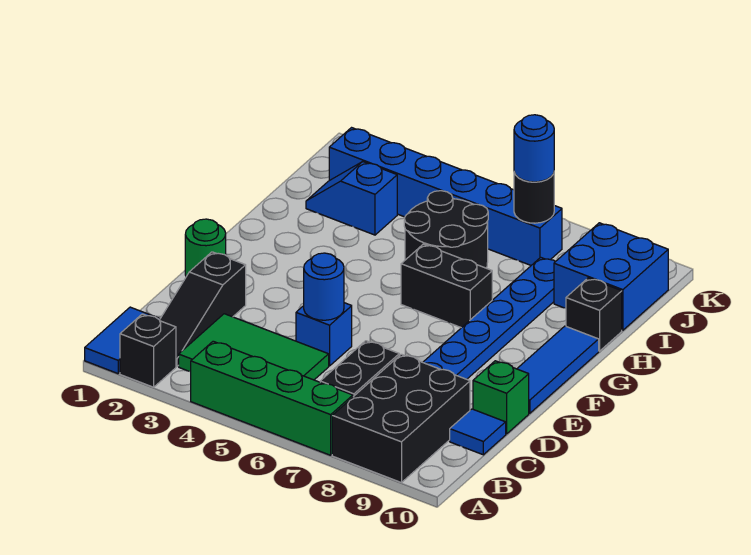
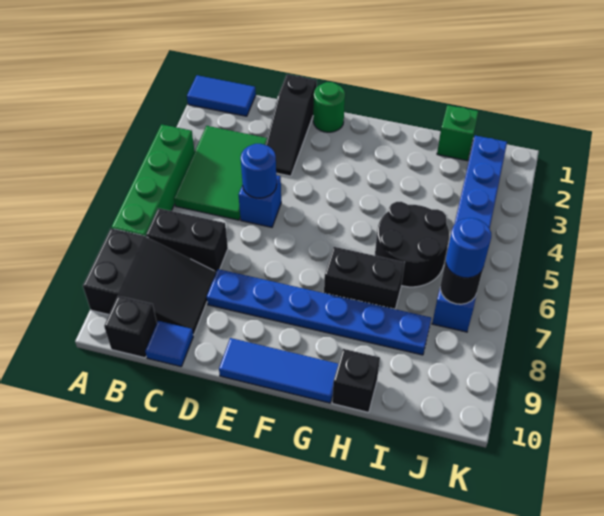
black 1x1 brick [120,314,176,387] -> black 1x1 brick moved to [104,296,157,358]
black 2x3 brick [332,354,470,483] -> black 2x3 slope [83,228,216,335]
black 1x3 slope [160,252,246,367] -> black 1x3 slope turned to [266,74,317,176]
green 1x1 brick [473,361,529,434] -> green 1x1 brick moved to [437,105,479,161]
black 1x2 brick [401,244,492,328] -> black 1x2 brick turned to [324,247,405,309]
blue 1x2 slope [306,162,397,235] -> none
blue 2x2 brick [554,223,668,330] -> none

